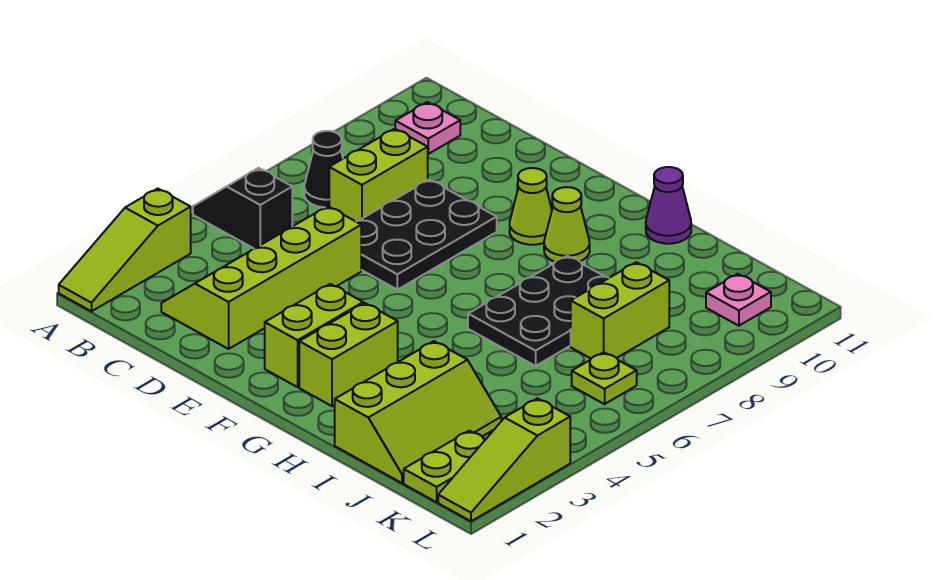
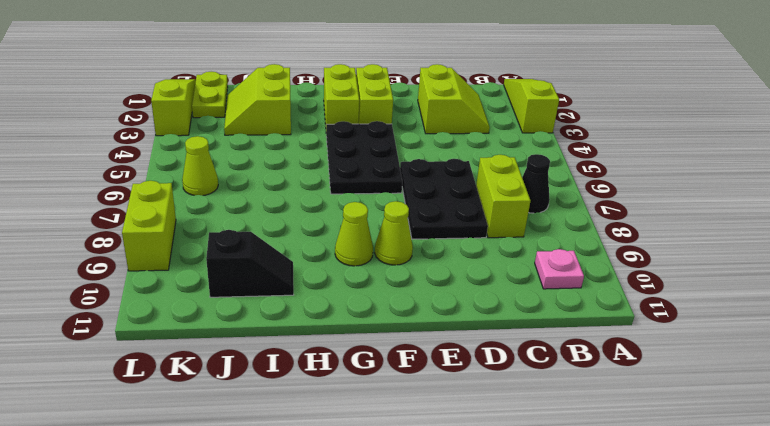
black 1x2 slope [193,168,292,249] -> black 1x2 slope moved to [206,230,294,297]
lime 2x4 slope [161,206,361,349] -> lime 2x2 slope [418,64,490,134]
black 2x3 plate [468,256,608,366] -> black 2x3 plate moved to [326,121,402,194]
purple 1x1 cone [646,167,691,244] -> none
lime 2x3 slope [335,341,501,483] -> lime 2x2 slope [224,64,291,135]
lime 1x2 brick [571,262,669,358] -> lime 1x2 brick moved to [122,181,176,271]
lime 1x1 plate [572,352,637,404] -> lime 1x1 cone [182,136,218,196]
pink 1x1 plate [706,274,771,326] -> none

